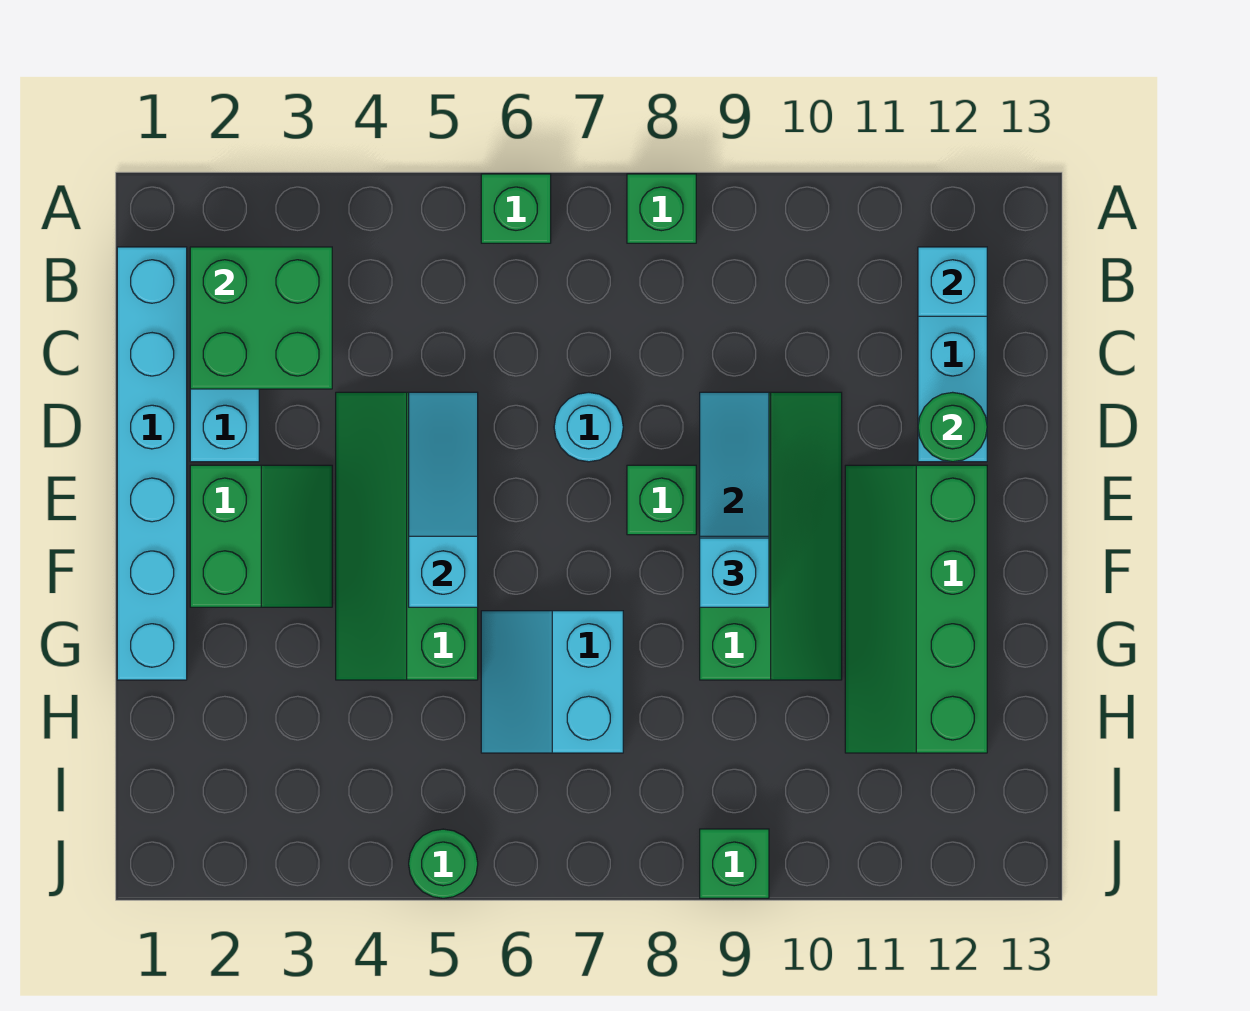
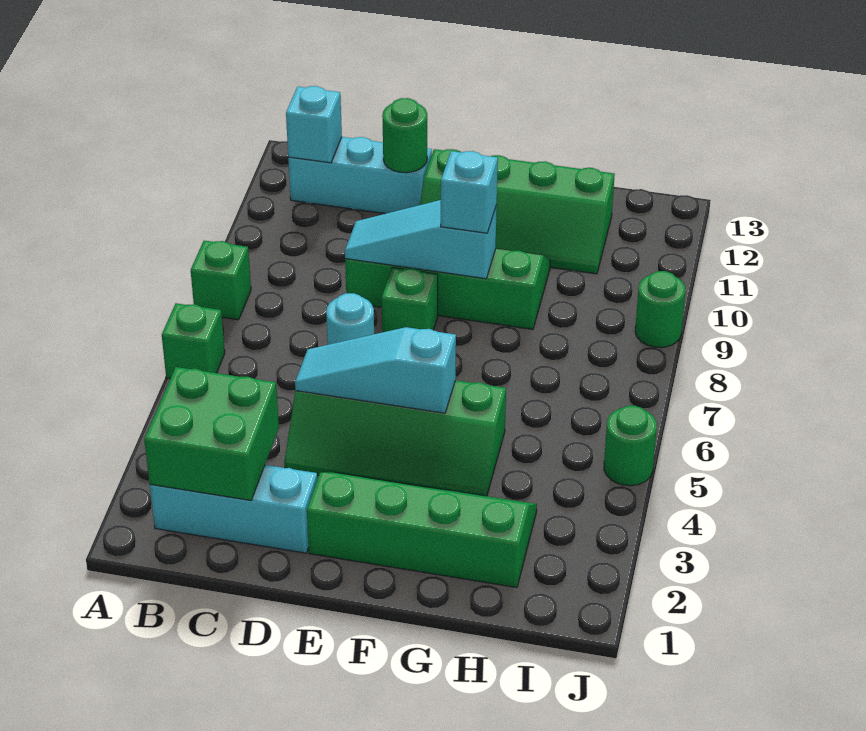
cyan 1x6 brick [117,247,187,680] -> none
green 2x2 slope [190,465,332,607] -> green 2x4 slope [307,472,537,588]
cyan 2x2 slope [481,611,623,753] -> none
green 1x1 brick [700,829,769,898] -> green 1x1 round brick [635,271,685,348]

